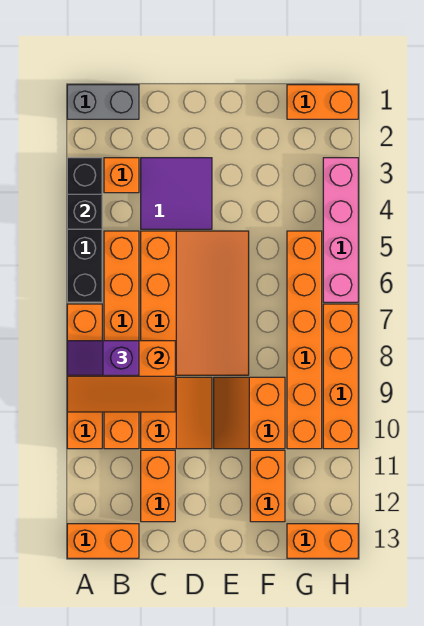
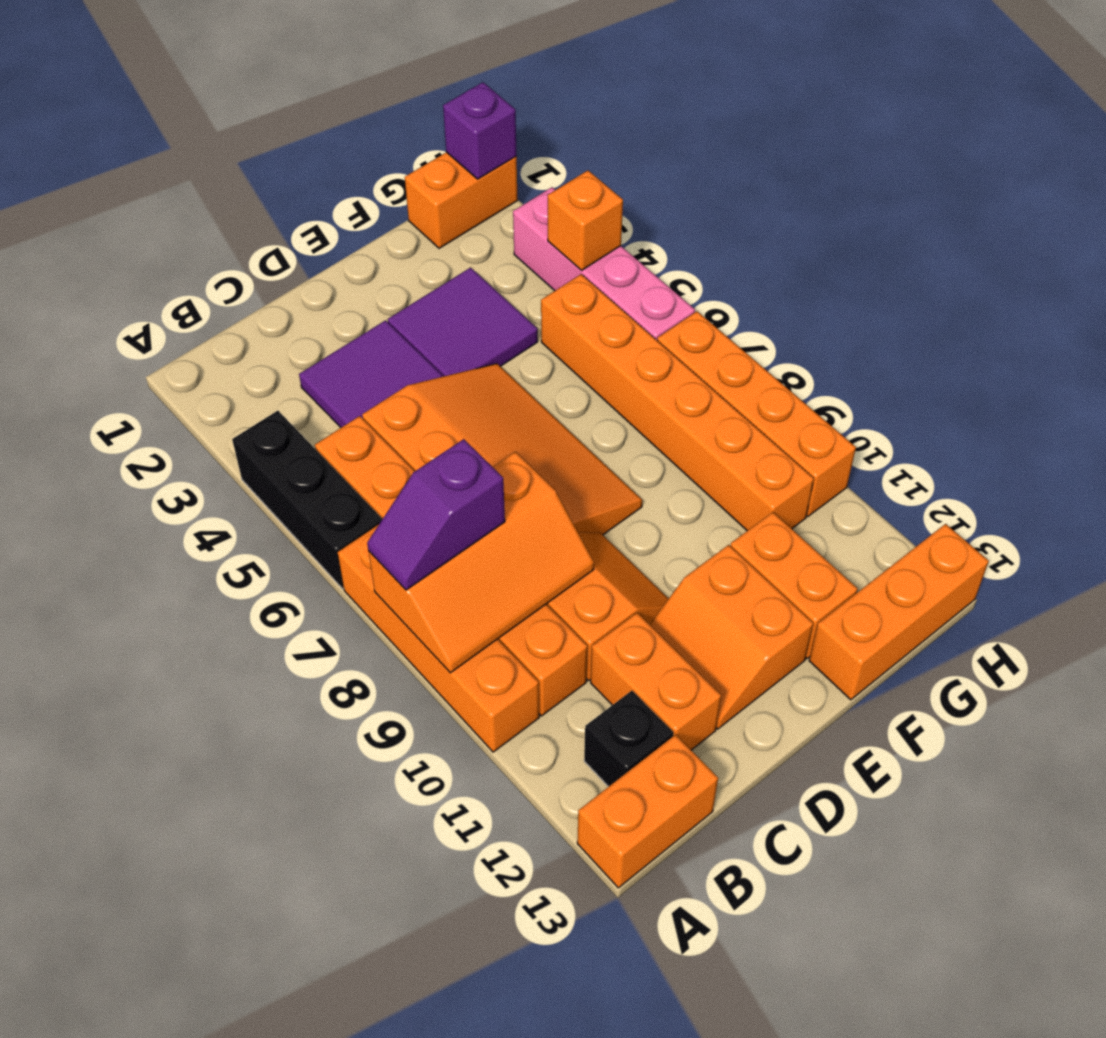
grey 1x2 brick [67,85,139,119] -> none
black 1x4 brick [67,158,102,302] -> black 1x3 brick [232,411,382,589]
black 1x1 brick [67,194,102,229] -> black 1x1 brick moved to [584,691,673,787]
orange 1x1 brick [104,158,139,193] -> orange 1x1 brick moved to [548,170,623,271]
none -> purple 2x2 tile [388,268,538,376]
orange 2x2 slope [214,377,285,449] -> orange 2x2 slope moved to [650,545,813,729]
orange 1x2 brick [287,524,358,558] -> orange 1x3 brick [809,524,989,700]
none -> purple 1x1 brick [443,82,517,179]

